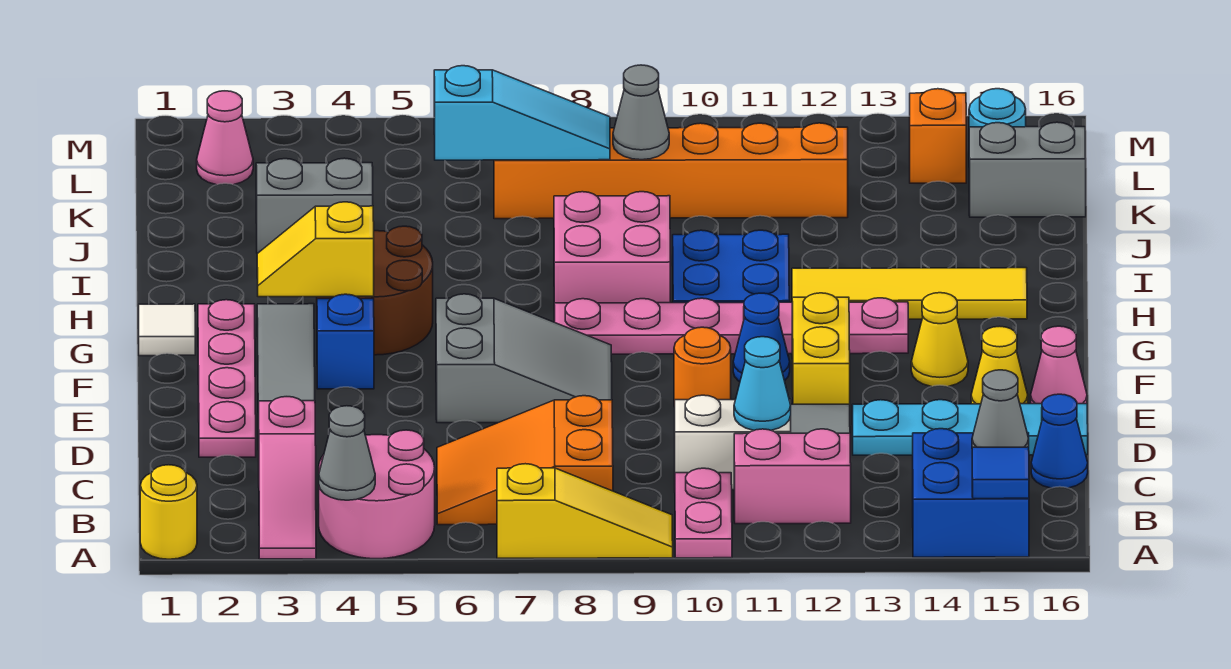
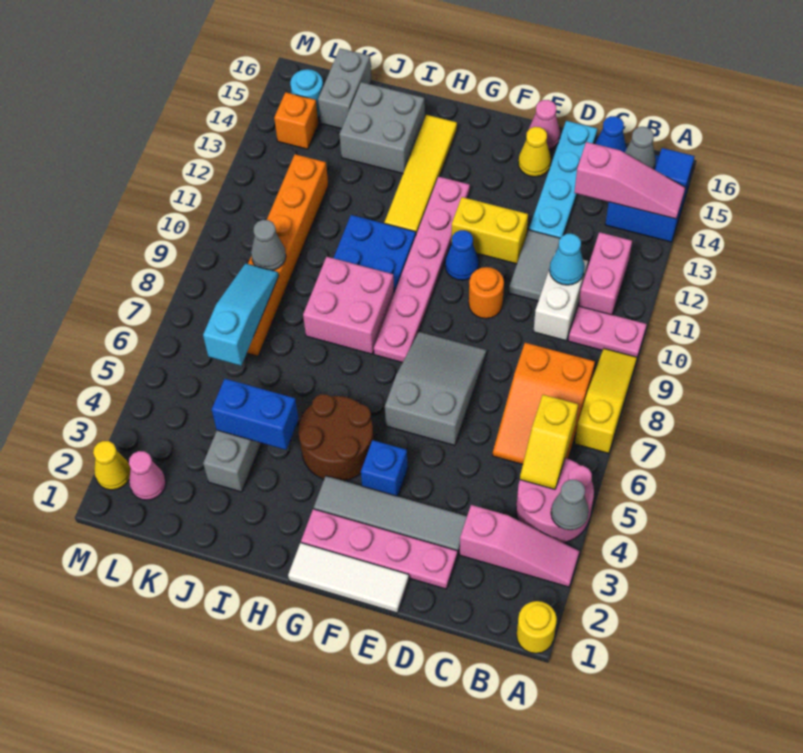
none -> pink 1x3 slope [574,142,686,219]
yellow 1x1 cone [911,293,968,387] -> yellow 1x1 cone moved to [93,441,131,490]
white 1x1 tile [139,304,195,356] -> white 1x3 tile [288,543,409,613]
yellow 1x2 slope [257,202,374,297] -> yellow 1x2 slope moved to [520,395,578,489]
none -> blue 1x2 brick [212,379,299,450]
none -> grey 2x2 brick [339,82,425,174]

